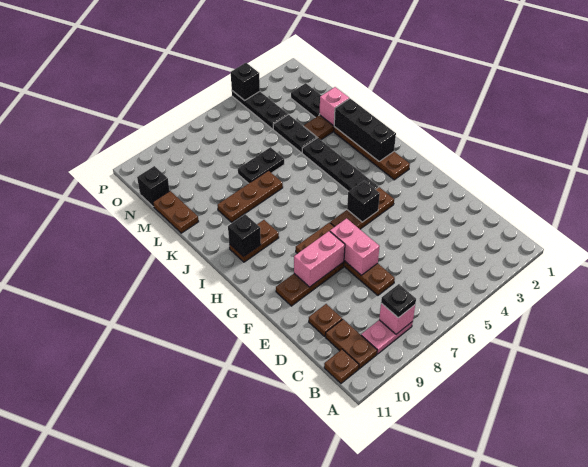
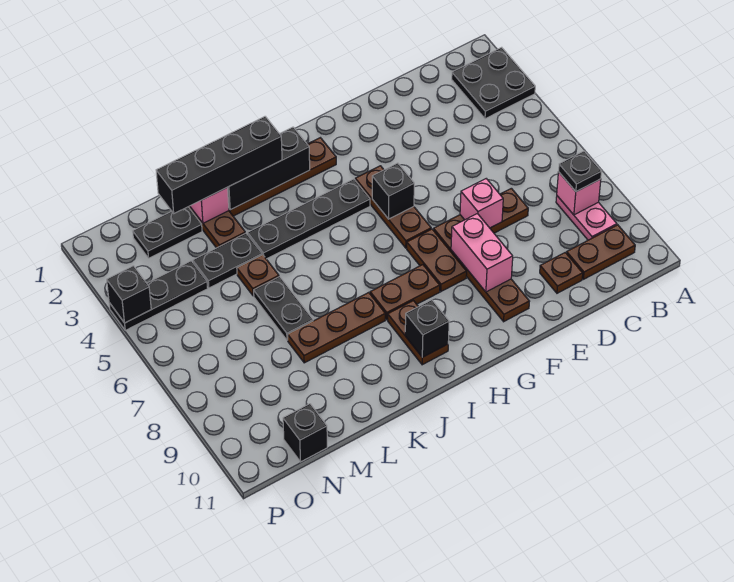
none -> black 2x2 plate [452,47,535,119]
brown 1x1 plate [324,349,359,383] -> brown 1x1 plate moved to [237,255,279,296]
pink 1x2 brick [330,218,380,275] -> pink 1x1 brick [460,179,503,228]
none -> black 1x4 brick [156,117,282,213]
brown 1x3 plate [217,171,283,222] -> brown 1x3 plate turned to [288,292,385,363]
brown 1x2 plate [153,191,199,233] -> brown 1x2 plate moved to [370,265,440,320]

